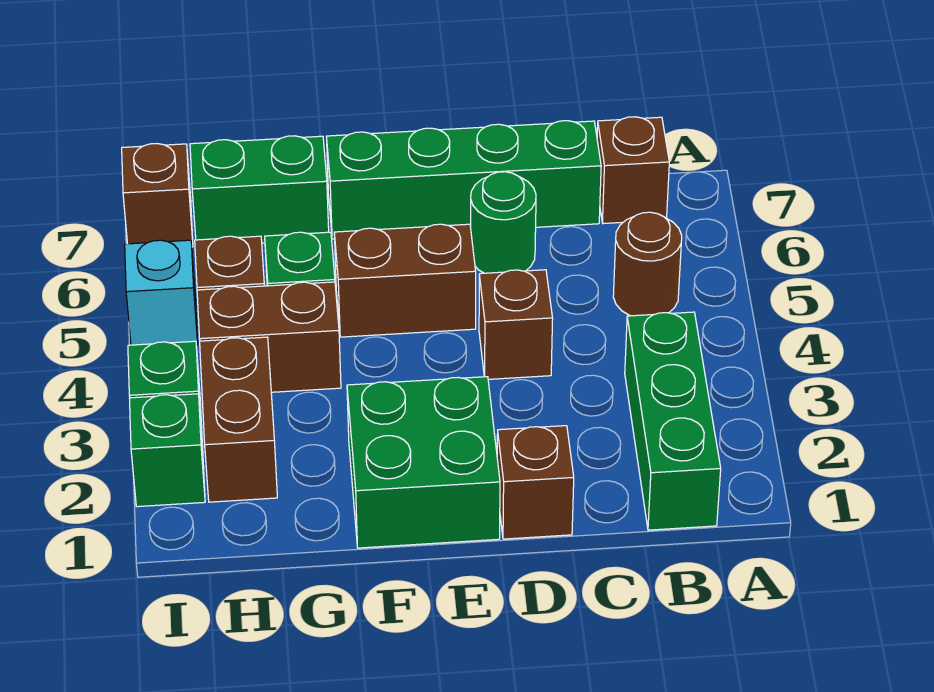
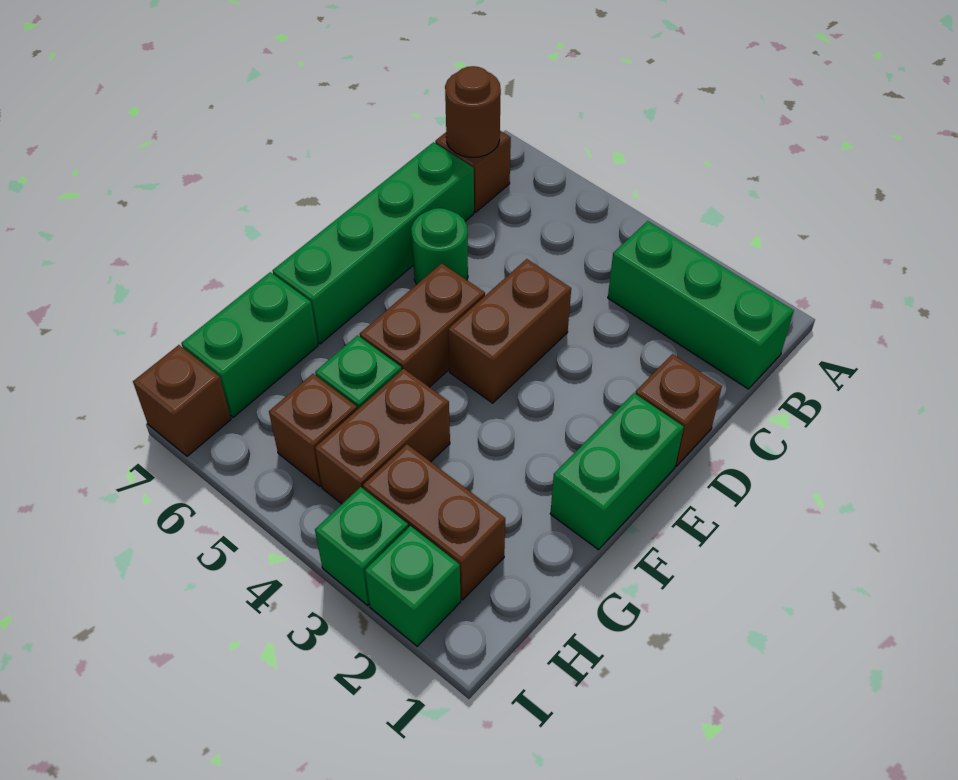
brown 1x1 round brick [613,212,682,316] -> brown 1x1 round brick moved to [445,66,501,158]
brown 1x1 brick [479,270,553,379] -> brown 1x2 brick [448,259,571,403]
green 2x2 brick [347,376,500,548] -> green 1x2 brick [550,393,684,550]
cyan 1x1 brick [125,240,198,346] -> none

